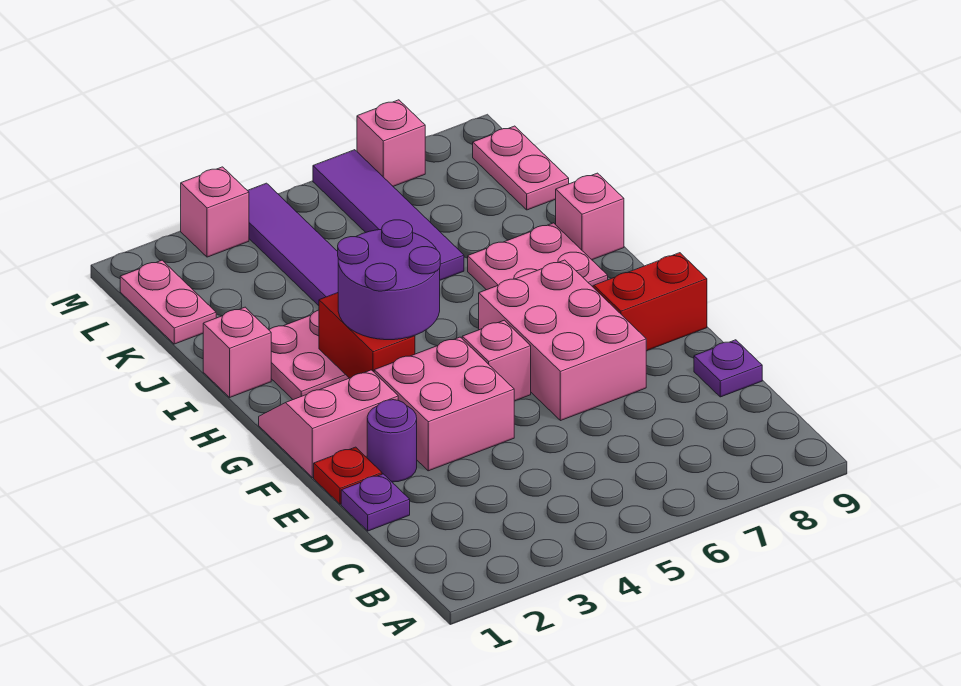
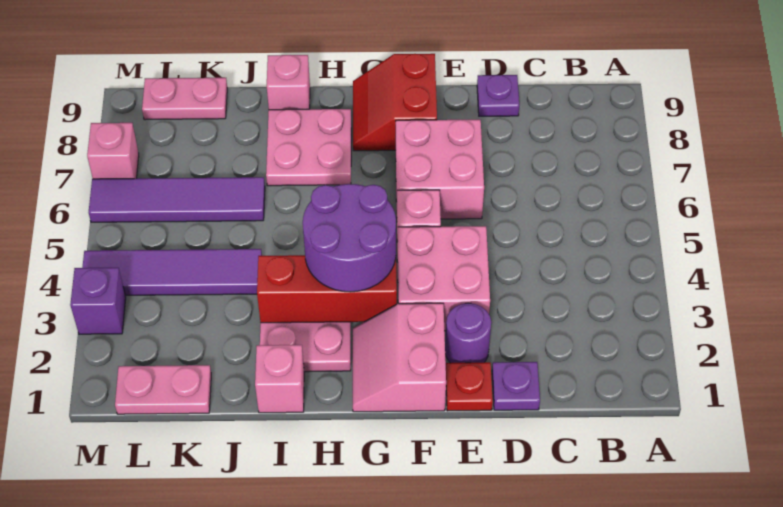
pink 2x3 brick [479,260,646,421] -> pink 2x2 brick [396,120,484,219]
red 1x2 brick [319,293,415,378] -> red 1x3 brick [257,255,397,323]
pink 1x1 brick [181,167,249,257] -> purple 1x1 brick [70,268,126,334]

